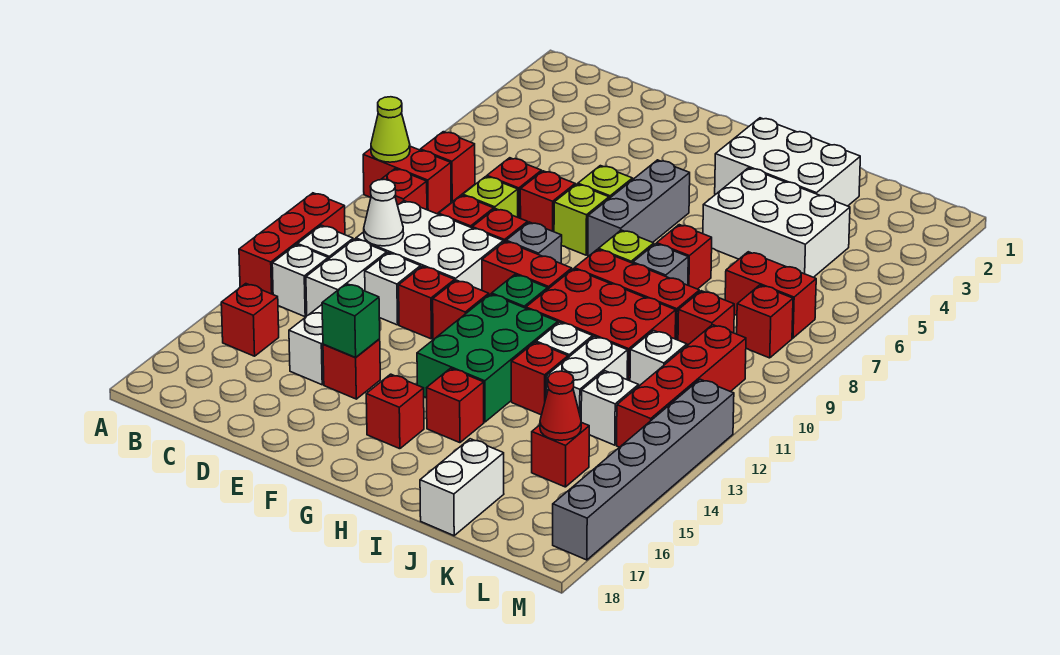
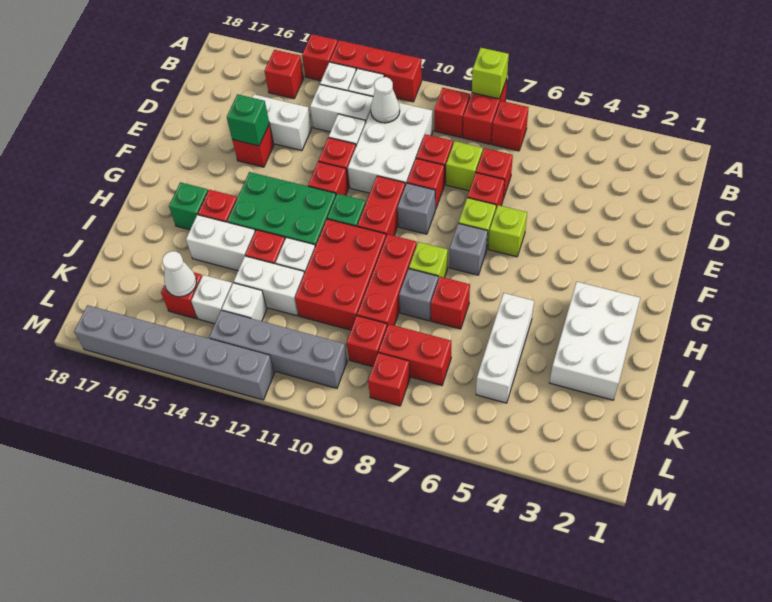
lime 1x1 cone [371,97,410,162] -> lime 1x1 brick [472,48,509,99]
grey 1x3 brick [588,160,690,256] -> grey 1x1 brick [449,223,488,275]
red 1x1 brick [366,374,424,449] -> red 1x1 brick moved to [302,34,338,81]
none -> green 1x1 brick [169,182,208,230]
white 2x3 brick [703,168,850,277] -> white 1x3 brick [476,293,534,403]
white 1x2 brick [420,439,504,536] -> white 1x2 brick moved to [186,215,255,271]
red 1x2 brick [725,252,816,338] -> red 1x2 brick turned to [379,324,451,386]
white 1x1 brick [630,331,687,386] -> white 1x1 brick moved to [191,275,232,324]
red 1x1 cone [540,371,581,440] -> white 1x1 cone [162,251,196,297]
red 1x4 brick [617,325,746,447] -> grey 1x4 brick [210,310,347,388]

